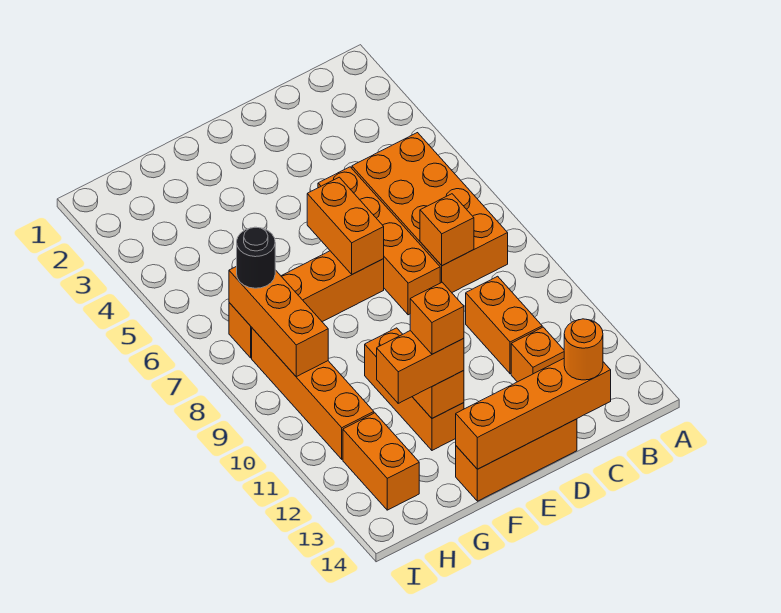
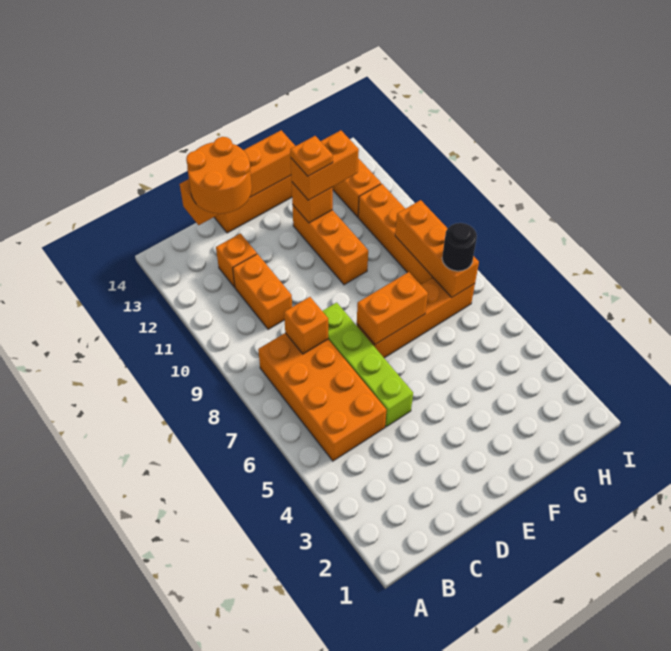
orange 1x1 round brick [564,319,603,380] -> orange 2x2 round brick [186,137,252,214]
orange 1x4 brick [318,167,440,315] -> lime 1x4 brick [323,303,413,427]
orange 1x2 brick [307,177,384,274] -> orange 1x2 brick turned to [357,272,428,345]
orange 1x1 brick [410,282,464,354] -> orange 1x1 plate [290,136,333,176]

